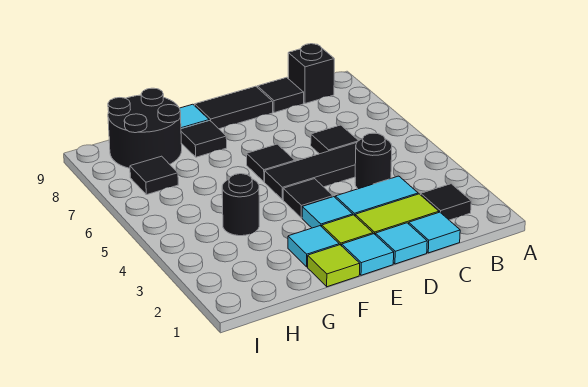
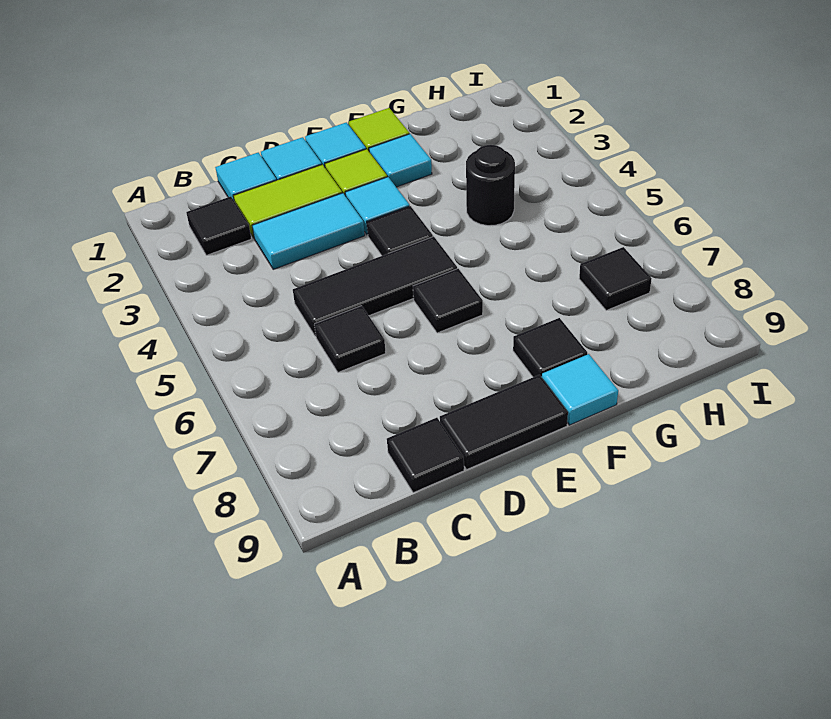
black 1x1 brick [288,44,334,103] -> none
black 1x1 round brick [355,133,392,189] -> none
black 2x2 round brick [108,88,182,168] -> none

